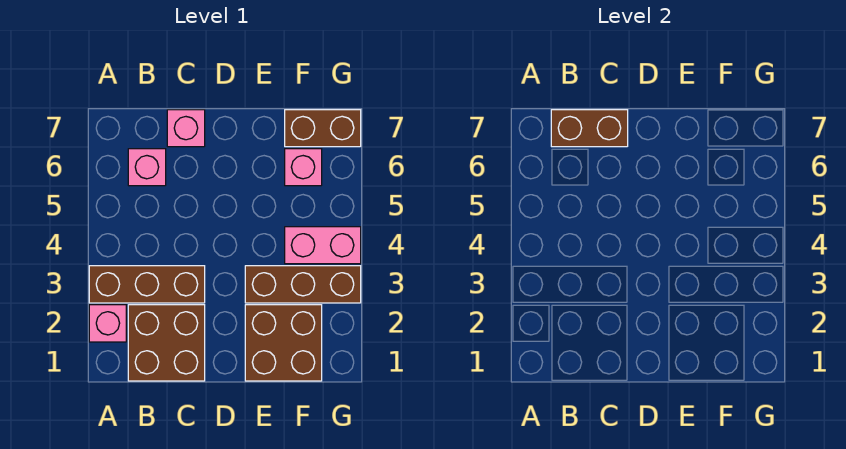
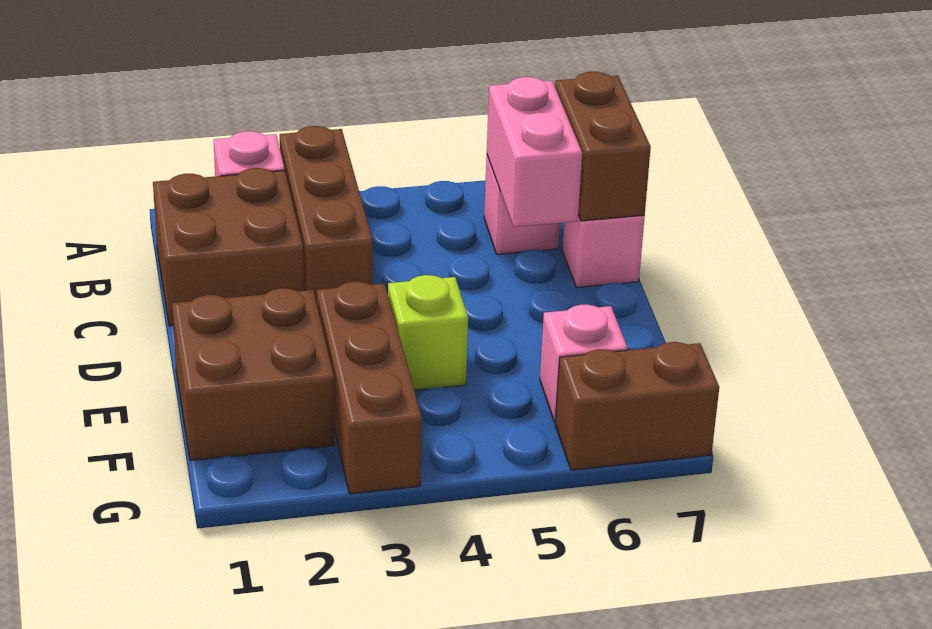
none -> lime 1x1 brick [388,275,468,390]
pink 1x2 brick [285,227,361,264] -> pink 1x2 brick moved to [487,77,582,227]
brown 1x2 brick [285,110,361,147] -> brown 1x2 brick turned to [555,342,719,470]

